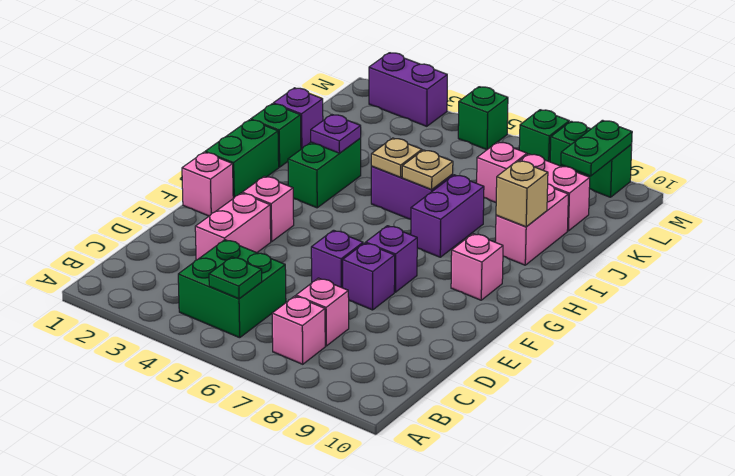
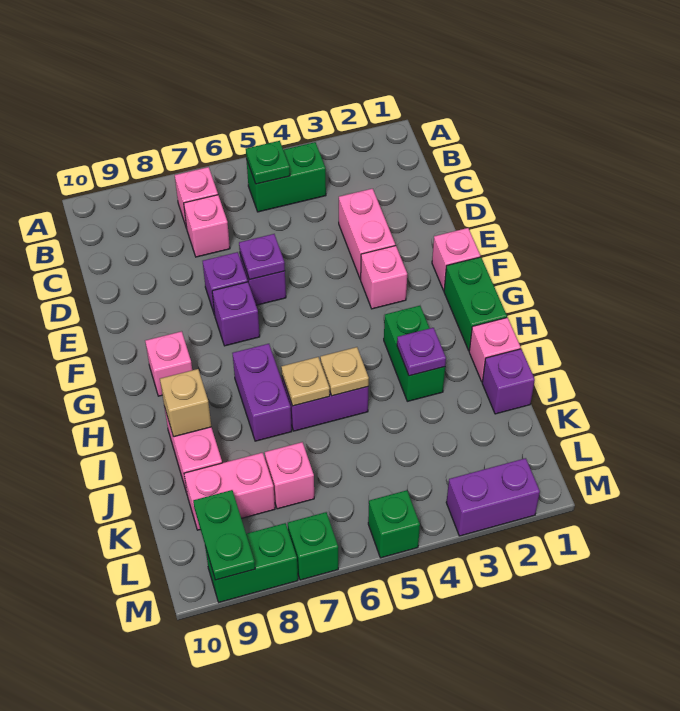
green 2x2 brick [178,240,286,338] -> green 1x2 brick [246,142,326,212]
none -> purple 1x1 plate [239,234,285,280]
green 1x1 brick [251,104,301,167] -> pink 1x1 brick [469,318,521,382]

